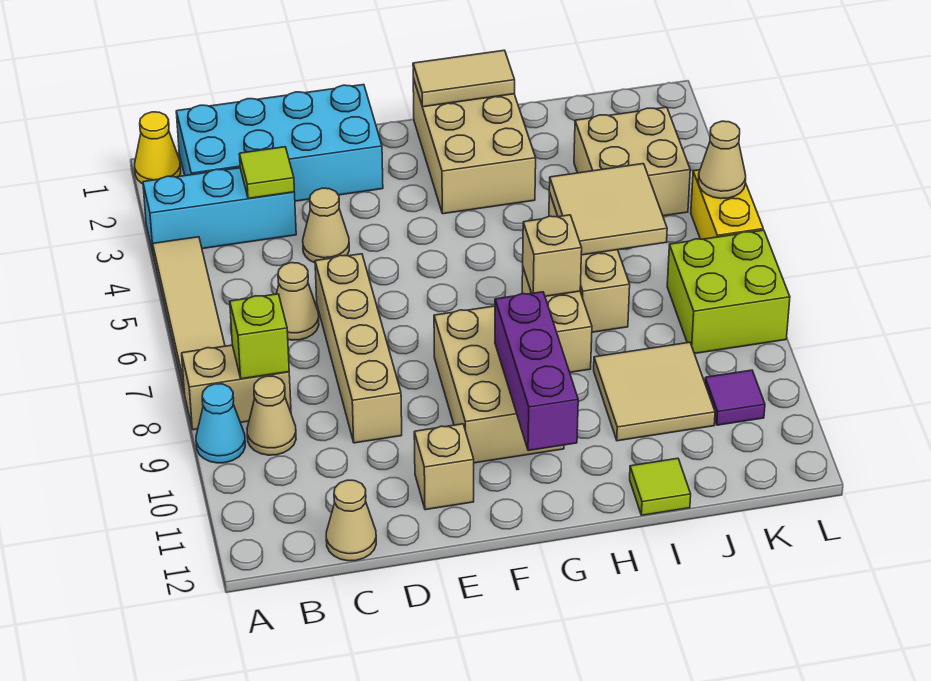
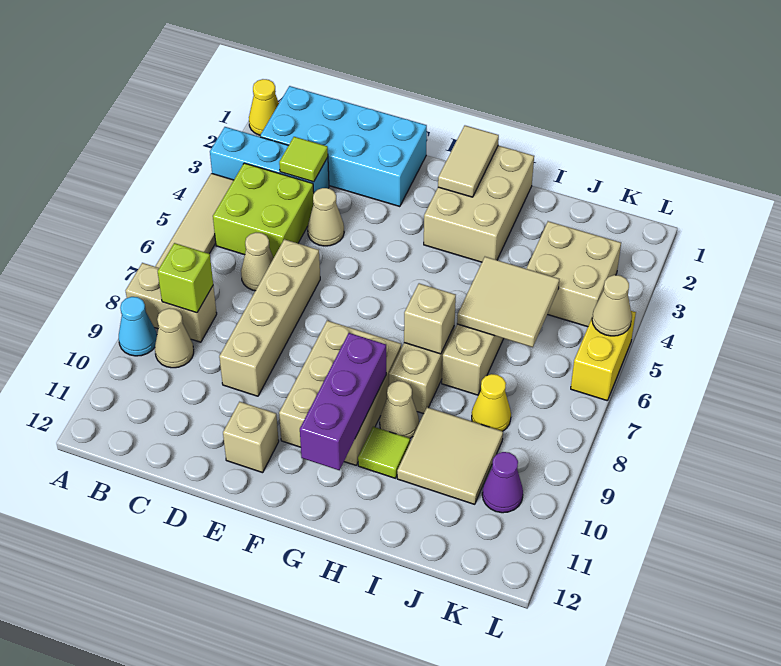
tan 1x1 cone [326,480,376,561] -> tan 1x1 cone moved to [380,381,419,438]
tan 1x2 tile [413,50,515,107] -> tan 1x2 tile turned to [438,126,499,197]
lime 1x1 tile [630,458,691,515] -> lime 1x1 tile moved to [358,427,410,478]
none -> yellow 1x1 cone [472,374,511,431]
lime 2x2 brick [667,230,790,354] -> lime 2x2 brick moved to [213,163,314,258]
purple 1x1 tile [705,370,765,425] -> purple 1x1 cone [482,452,523,513]

